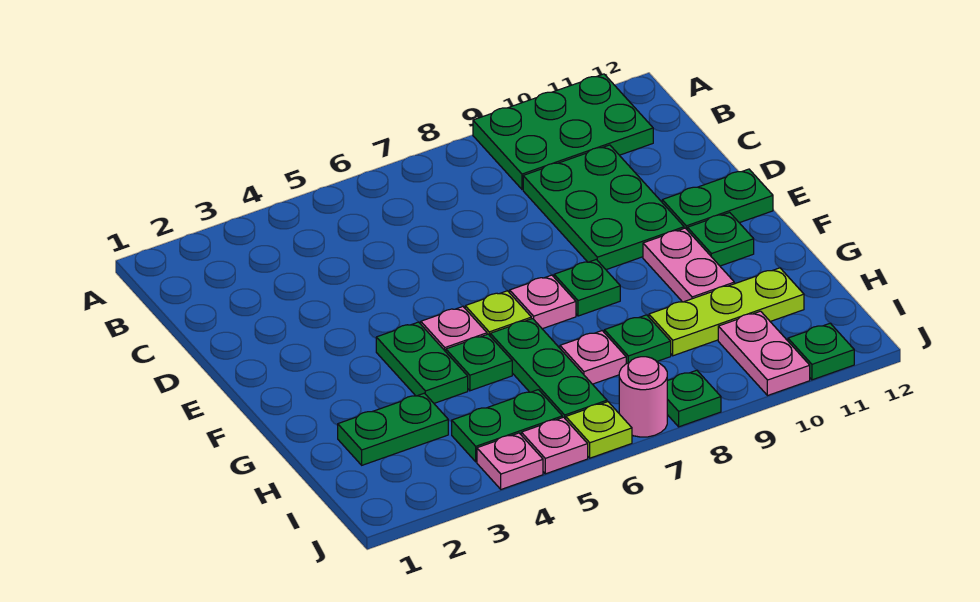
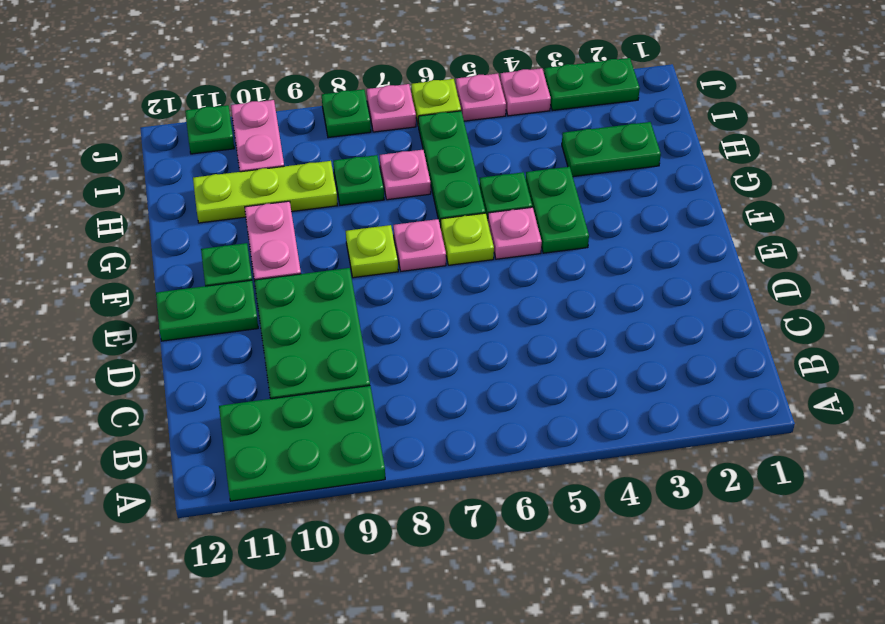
green 1x1 plate [554,259,620,316] -> lime 1x1 plate [346,225,398,278]
green 1x2 plate [452,390,562,462] -> green 1x2 plate moved to [544,58,640,111]
pink 1x1 round brick [619,357,667,437] -> pink 1x1 plate [367,84,416,132]

